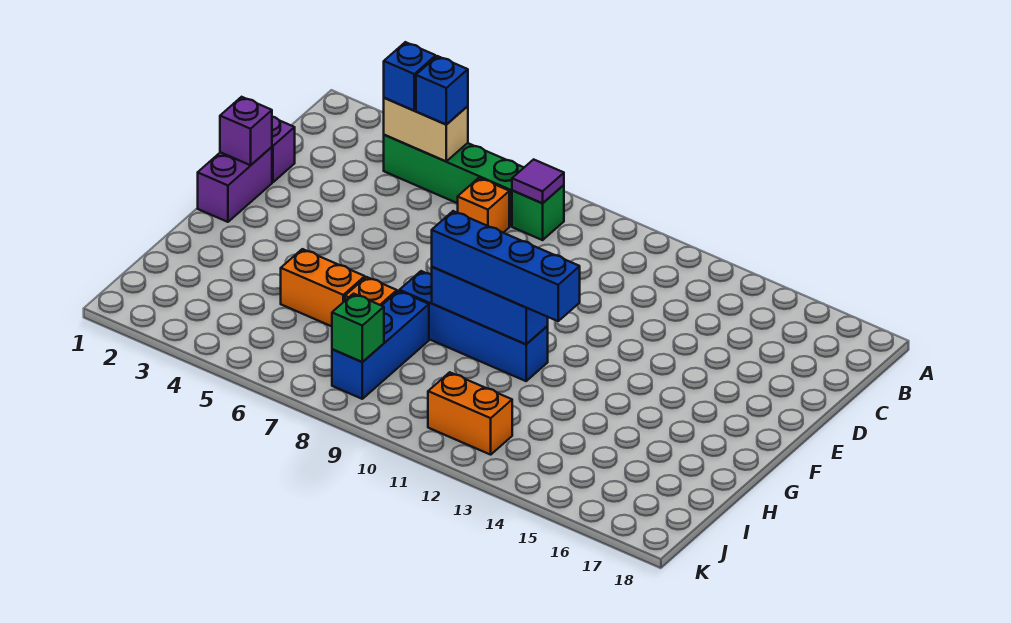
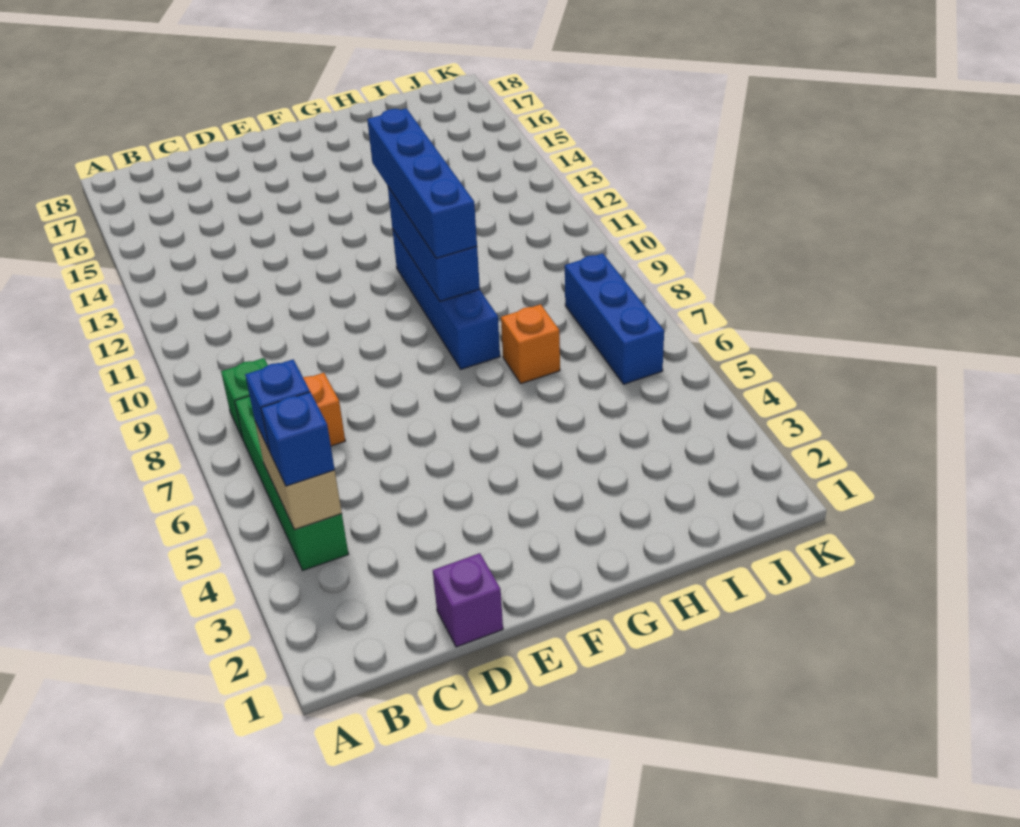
purple 1x1 tile [512,159,564,203] -> none
purple 1x2 brick [198,147,272,222] -> none
purple 1x1 brick [220,97,272,165] -> none
orange 1x2 brick [281,249,365,326] -> none
blue 1x3 brick [332,291,429,399] -> blue 1x3 brick turned to [565,253,664,384]
green 1x1 brick [332,294,384,362] -> none
orange 1x2 brick [428,372,512,455] -> none

